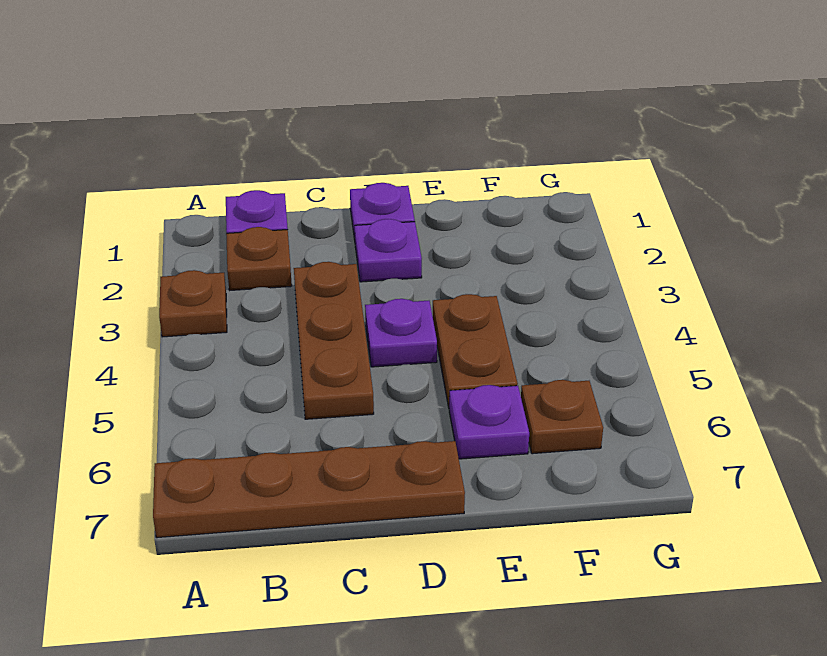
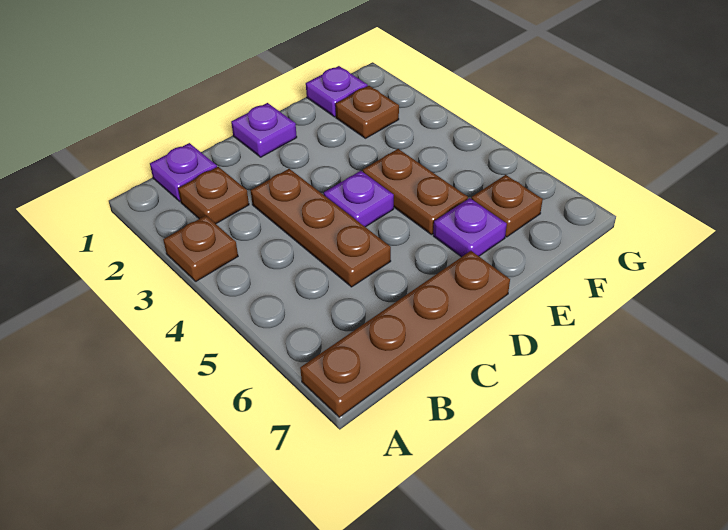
purple 1x1 plate [355,219,422,282] -> purple 1x1 plate moved to [306,66,368,117]
none -> brown 1x1 plate [336,86,399,138]

